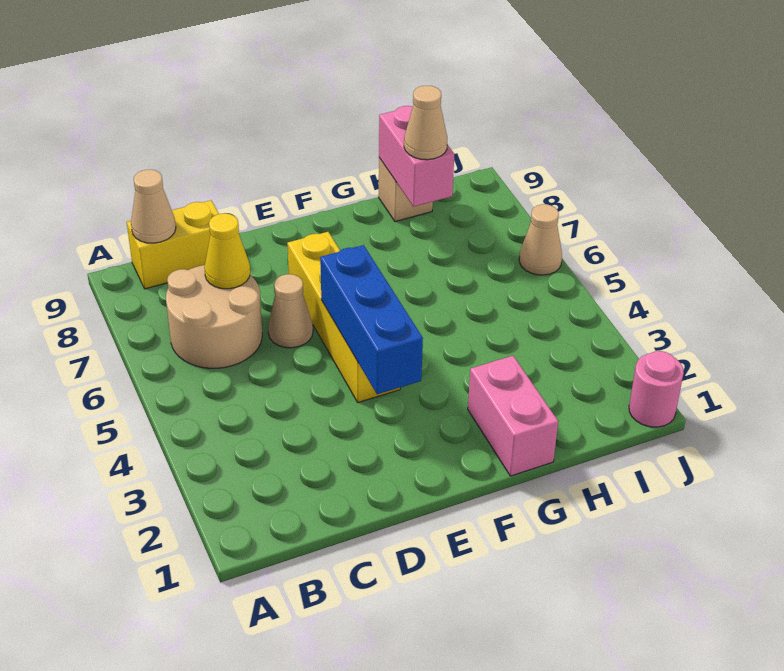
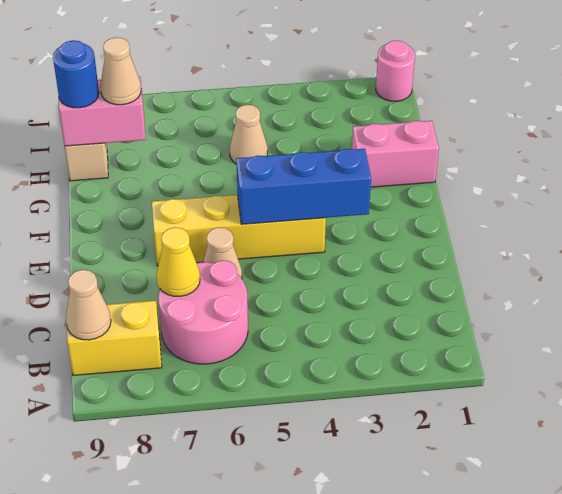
tan 2x2 round brick [166,265,262,368] -> pink 2x2 round brick [158,260,248,364]
yellow 1x2 brick [127,200,219,289] -> yellow 1x2 brick turned to [67,301,162,375]
none -> blue 1x1 round brick [53,40,99,108]
tan 1x1 cone [519,204,562,275] -> tan 1x1 cone moved to [230,105,268,164]

